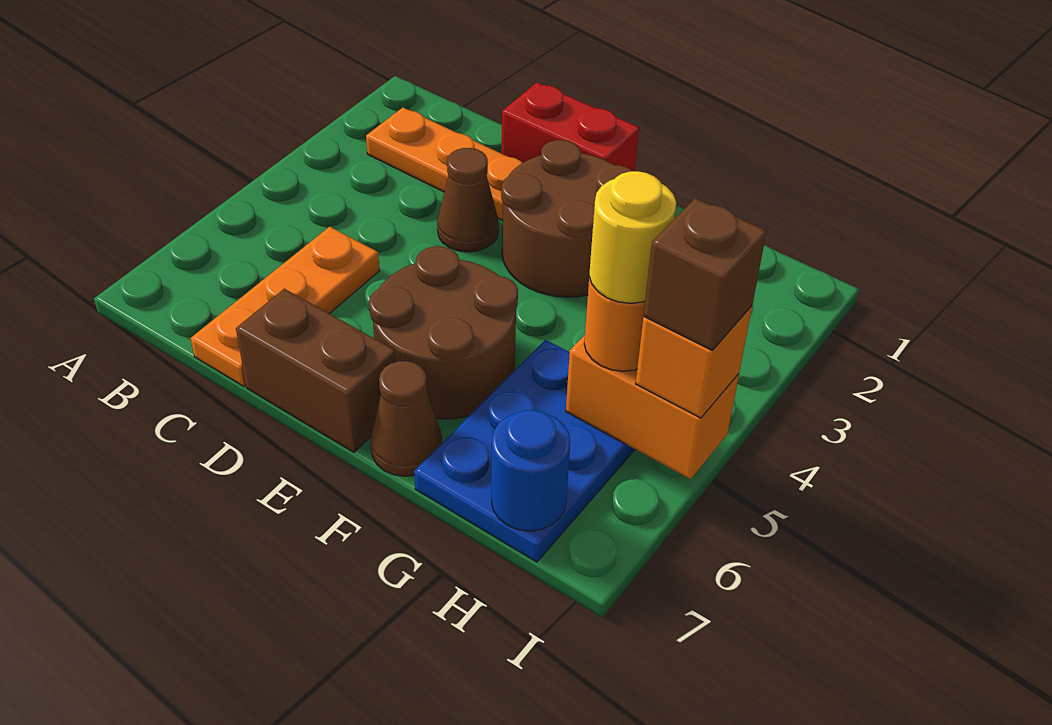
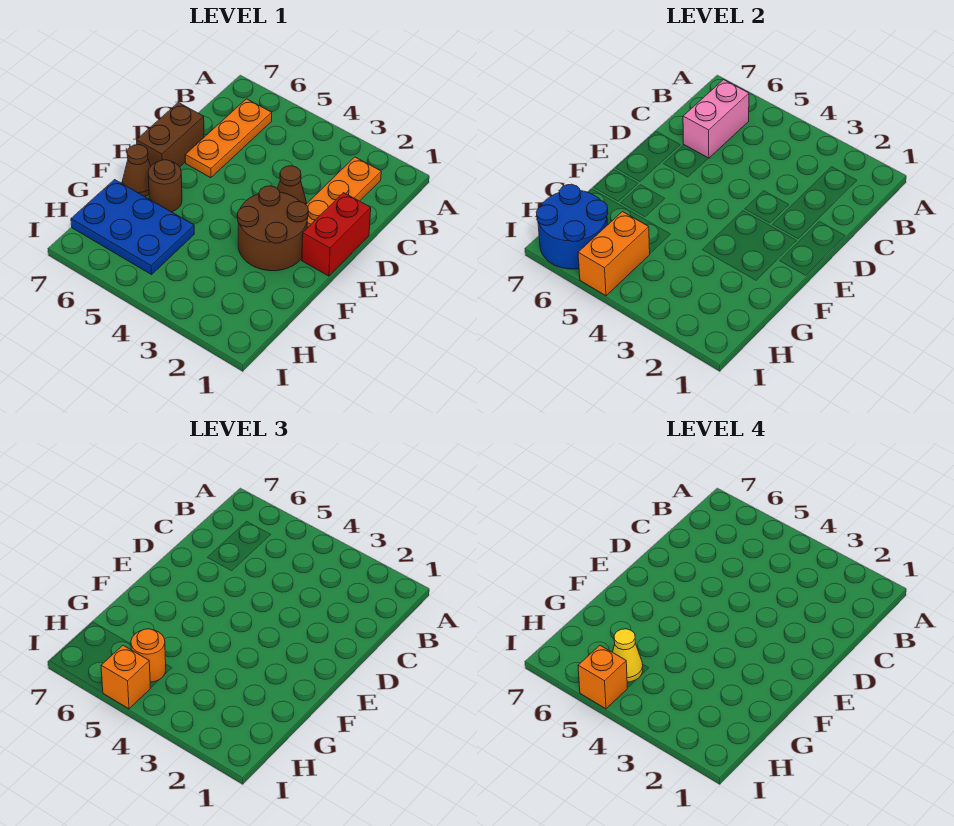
none -> pink 1x2 brick [683,80,749,158]
orange 1x3 plate [191,227,380,386] -> orange 1x3 plate turned to [185,99,272,178]
brown 2x2 round brick [369,246,518,419] -> brown 1x1 round brick [148,160,182,212]
yellow 1x1 round brick [589,171,676,303] -> yellow 1x1 cone [613,629,643,682]
blue 1x1 round brick [491,410,570,531] -> blue 2x2 round brick [536,184,608,269]
brown 1x1 brick [644,198,767,351] -> orange 1x1 brick [578,645,628,709]

